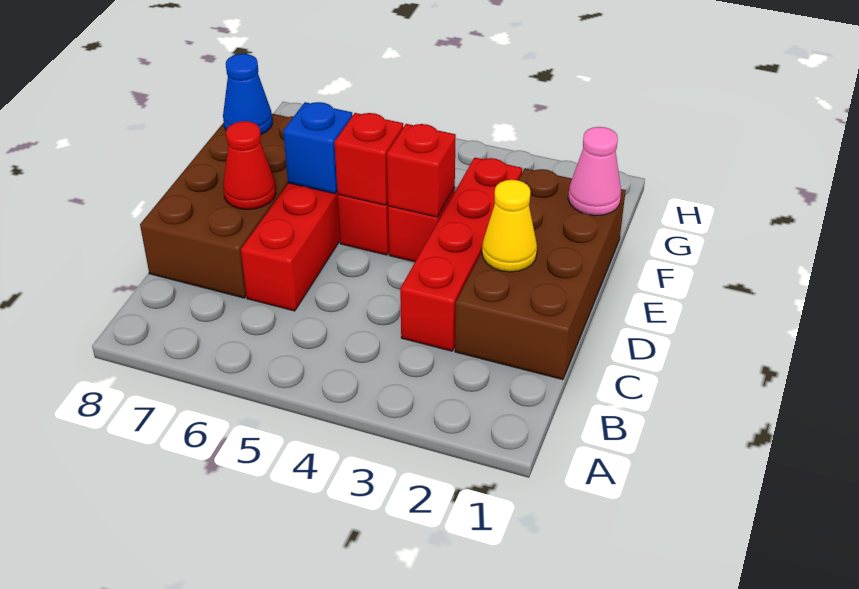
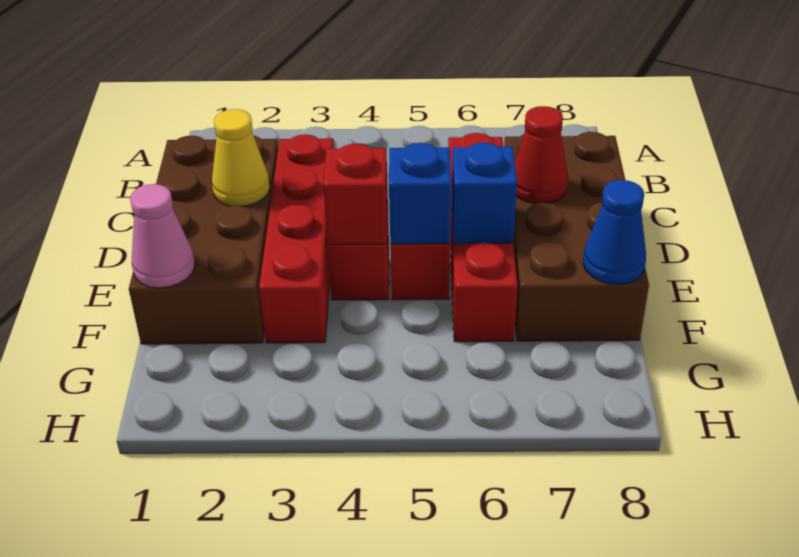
red 1x1 brick [335,113,403,205] -> blue 1x1 brick [389,143,451,244]

